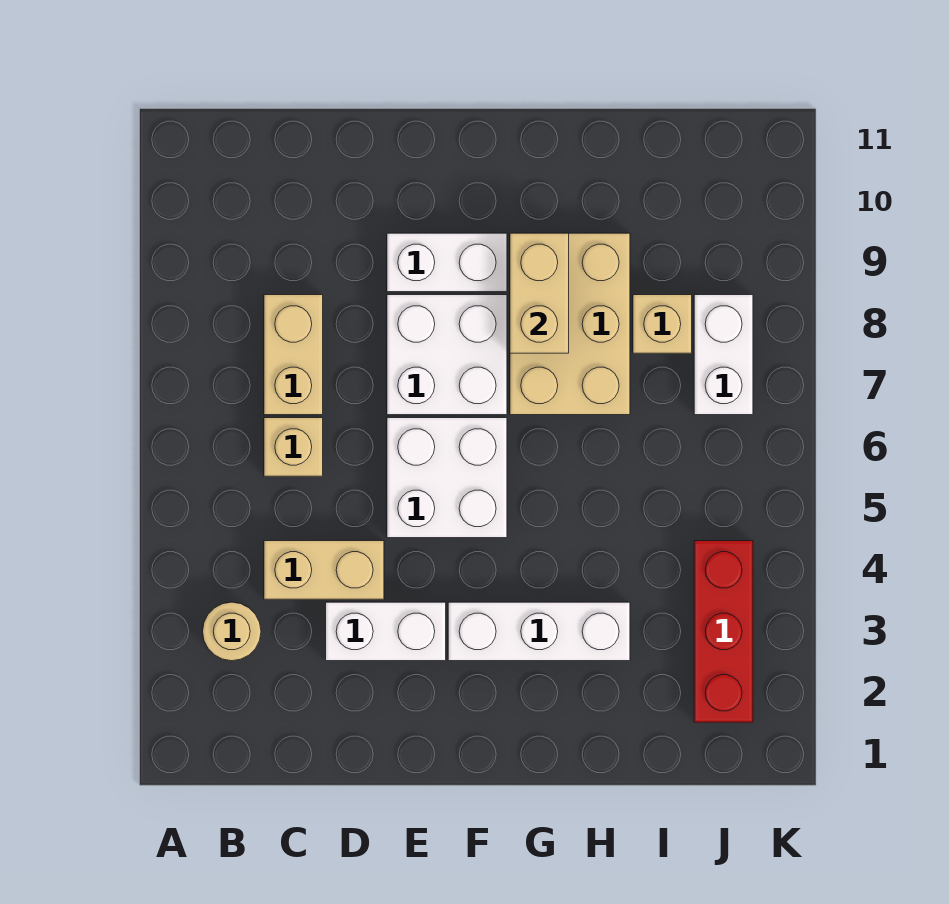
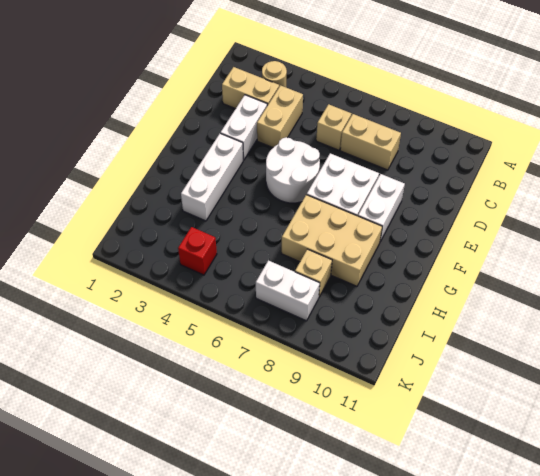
white 2x2 brick [387,418,507,538] -> white 2x2 round brick [266,137,320,203]
tan 1x2 brick [510,233,569,353] -> tan 1x2 brick moved to [222,67,279,109]
red 1x3 brick [694,541,753,722] -> red 1x1 brick [178,227,217,275]

